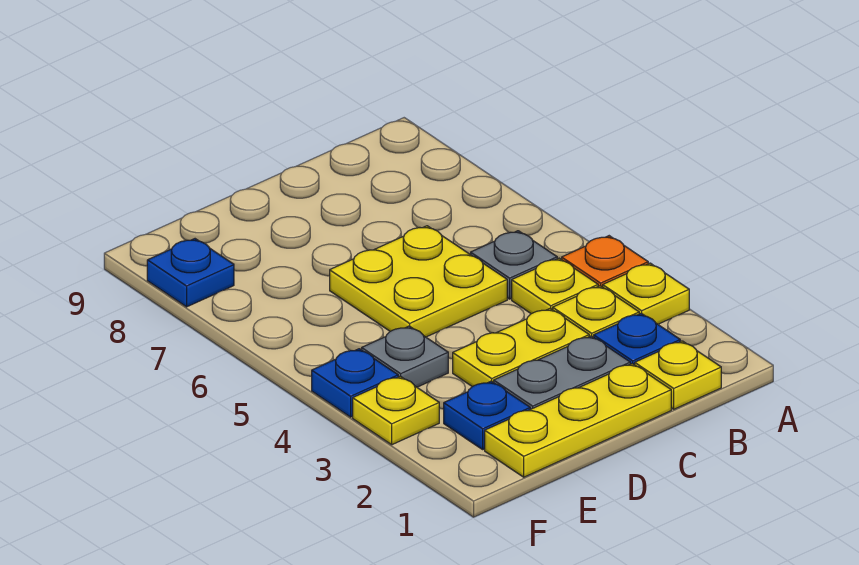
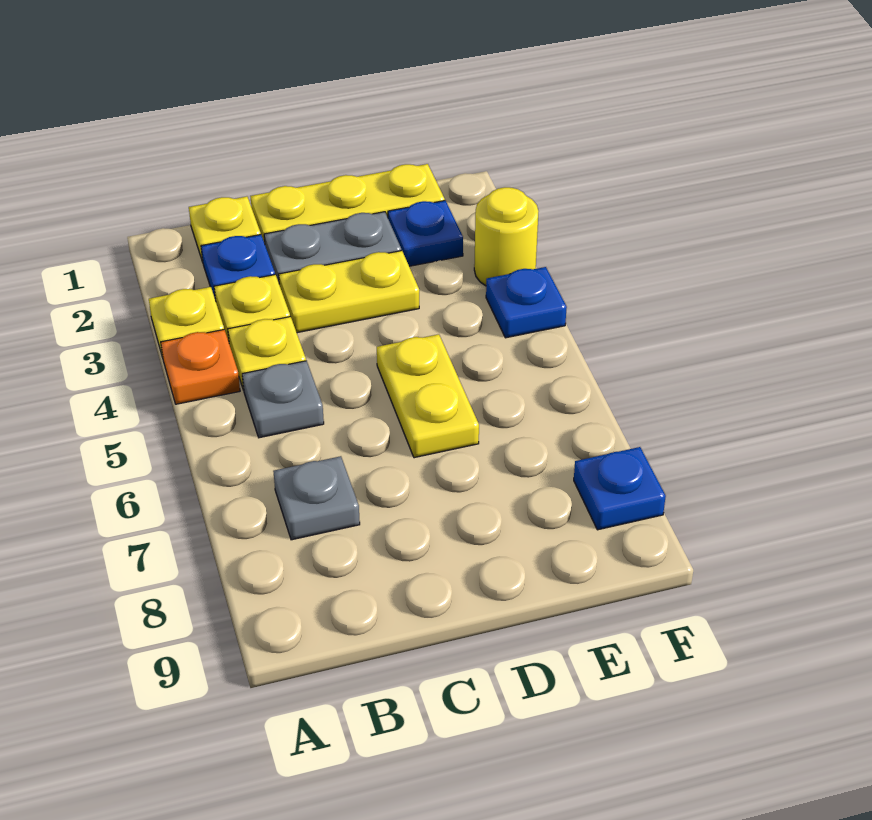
yellow 2x2 plate [330,226,507,337] -> yellow 1x2 plate [377,334,479,458]
grey 1x1 plate [362,326,448,387] -> grey 1x1 plate moved to [273,456,360,540]
yellow 1x1 plate [353,376,439,445] -> yellow 1x1 round brick [474,187,539,286]

